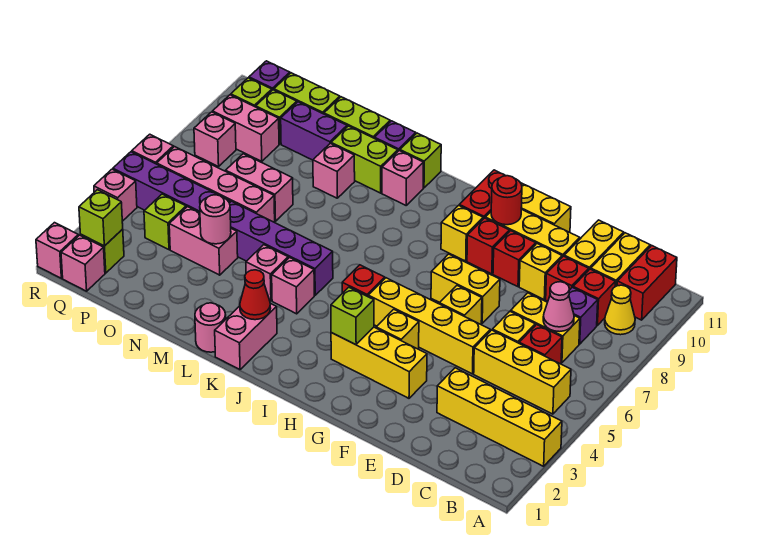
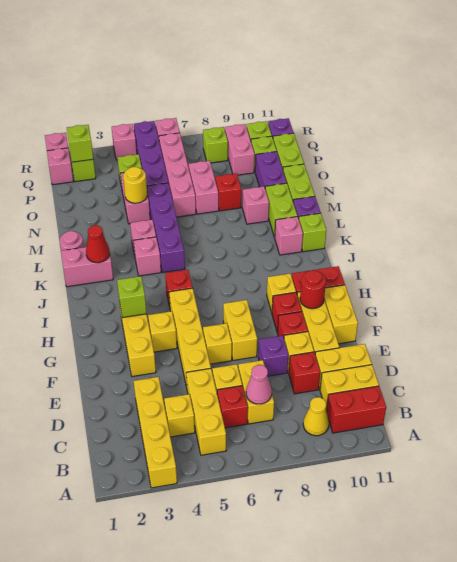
none -> yellow 1x1 brick [164,394,195,437]
purple 1x1 brick [569,287,598,344] -> purple 1x1 brick moved to [258,336,288,376]
red 1x1 brick [573,269,615,325] -> red 1x1 brick moved to [215,173,241,211]
pink 1x1 round brick [200,195,231,244] -> yellow 1x1 round brick [123,167,147,203]
pink 1x1 brick [194,112,236,167] -> lime 1x1 brick [203,127,228,163]

